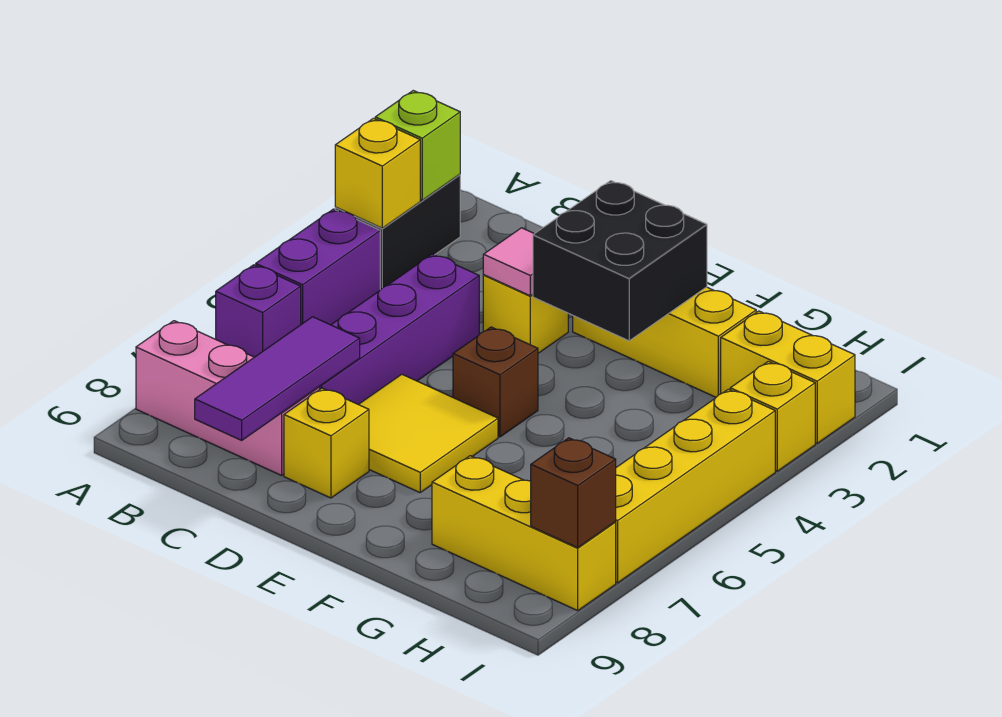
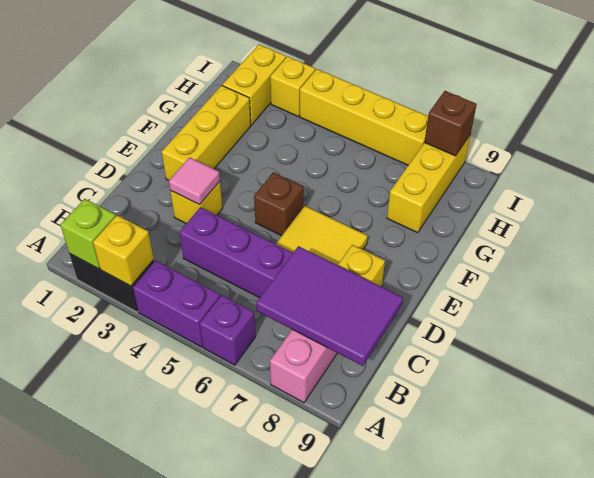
purple 1x3 tile [195,317,360,440] -> purple 2x3 tile [256,246,403,366]
black 2x2 brick [533,181,707,341] -> none

